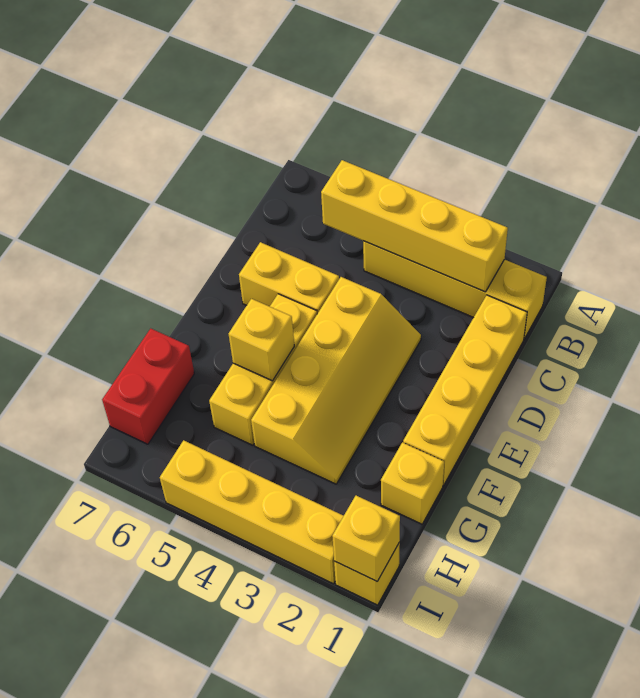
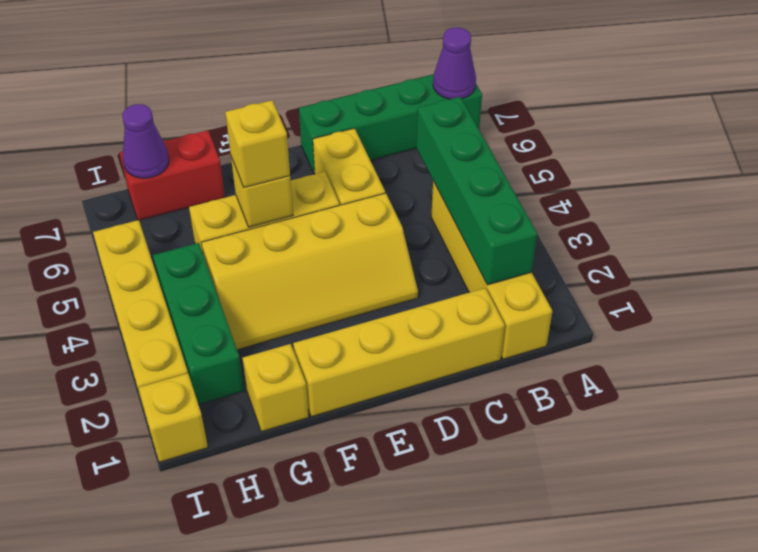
none -> green 1x4 brick [299,74,482,174]
none -> purple 1x1 cone [433,28,476,99]
yellow 1x4 brick [321,160,508,292] -> green 1x4 brick [416,97,537,285]
none -> green 1x3 brick [153,243,244,405]
none -> purple 1x1 cone [122,104,169,178]
yellow 1x1 brick [332,496,400,581] -> yellow 1x1 brick moved to [225,100,290,187]

